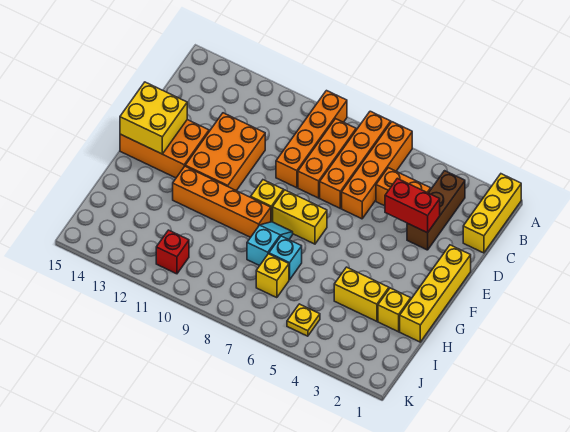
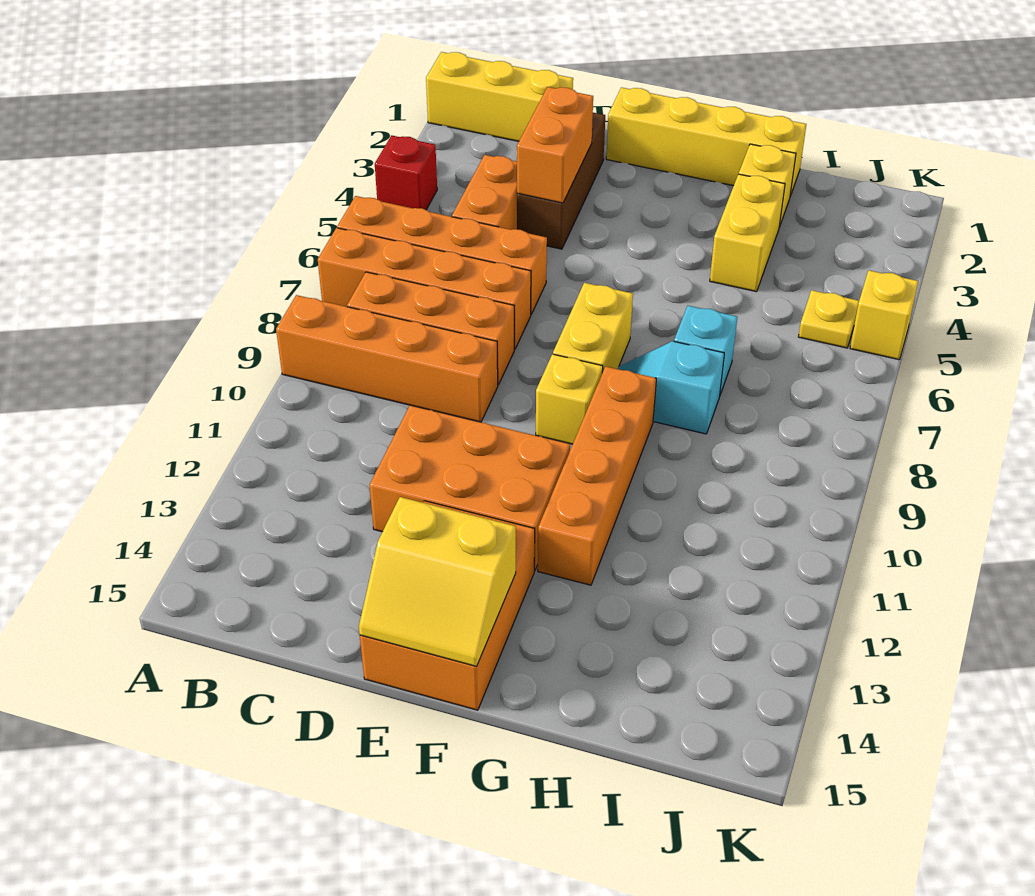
brown 1x3 brick [407,171,465,250] -> brown 1x3 brick turned to [517,113,605,249]
red 1x2 brick [385,178,440,233] -> orange 1x2 brick [517,87,593,203]
yellow 2x2 brick [120,82,187,154] -> yellow 2x2 slope [359,497,516,666]
yellow 1x1 brick [256,254,289,298] -> yellow 1x1 brick moved to [850,270,918,360]
red 1x1 brick [156,230,189,274] -> red 1x1 brick moved to [375,135,437,210]

